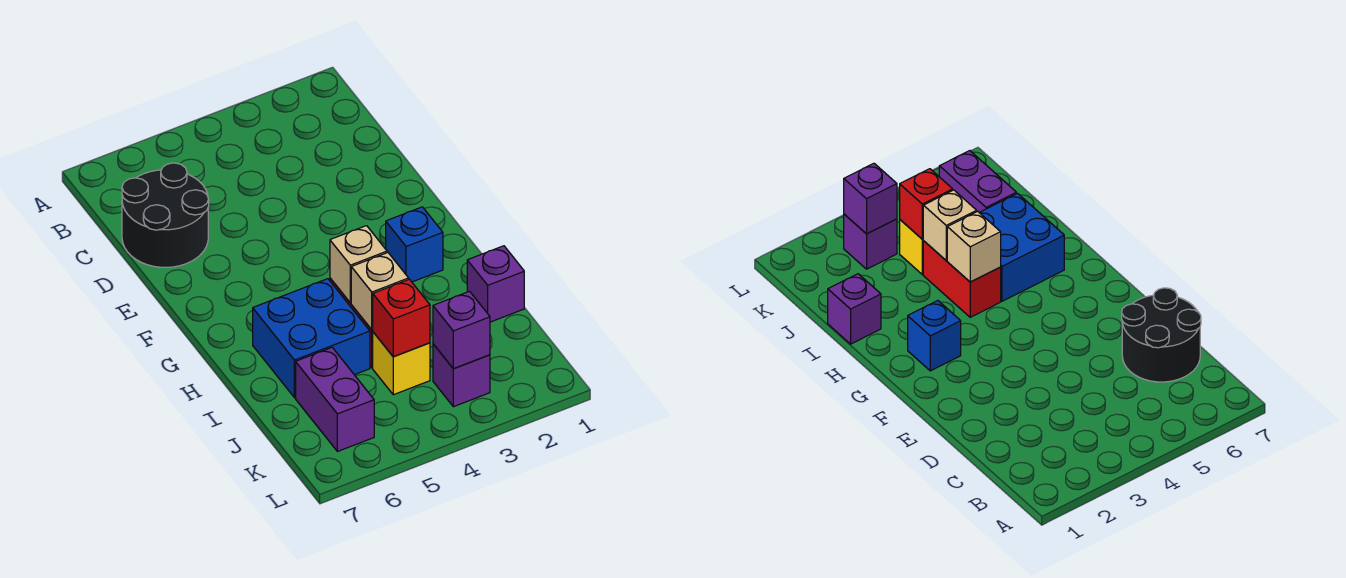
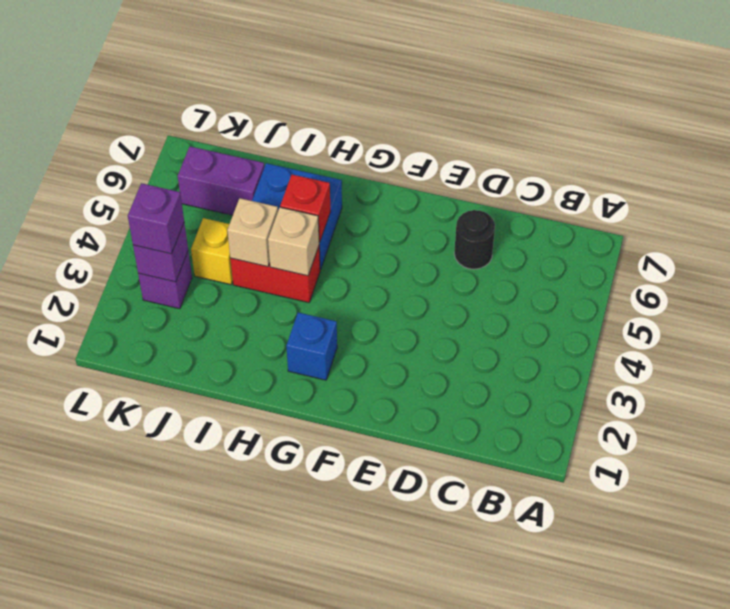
black 2x2 round brick [122,163,209,268] -> black 1x1 round brick [454,210,495,269]
purple 1x1 brick [467,246,524,322] -> purple 1x1 brick moved to [128,183,184,254]
red 1x1 brick [373,279,430,357] -> red 1x1 brick moved to [280,175,331,242]

